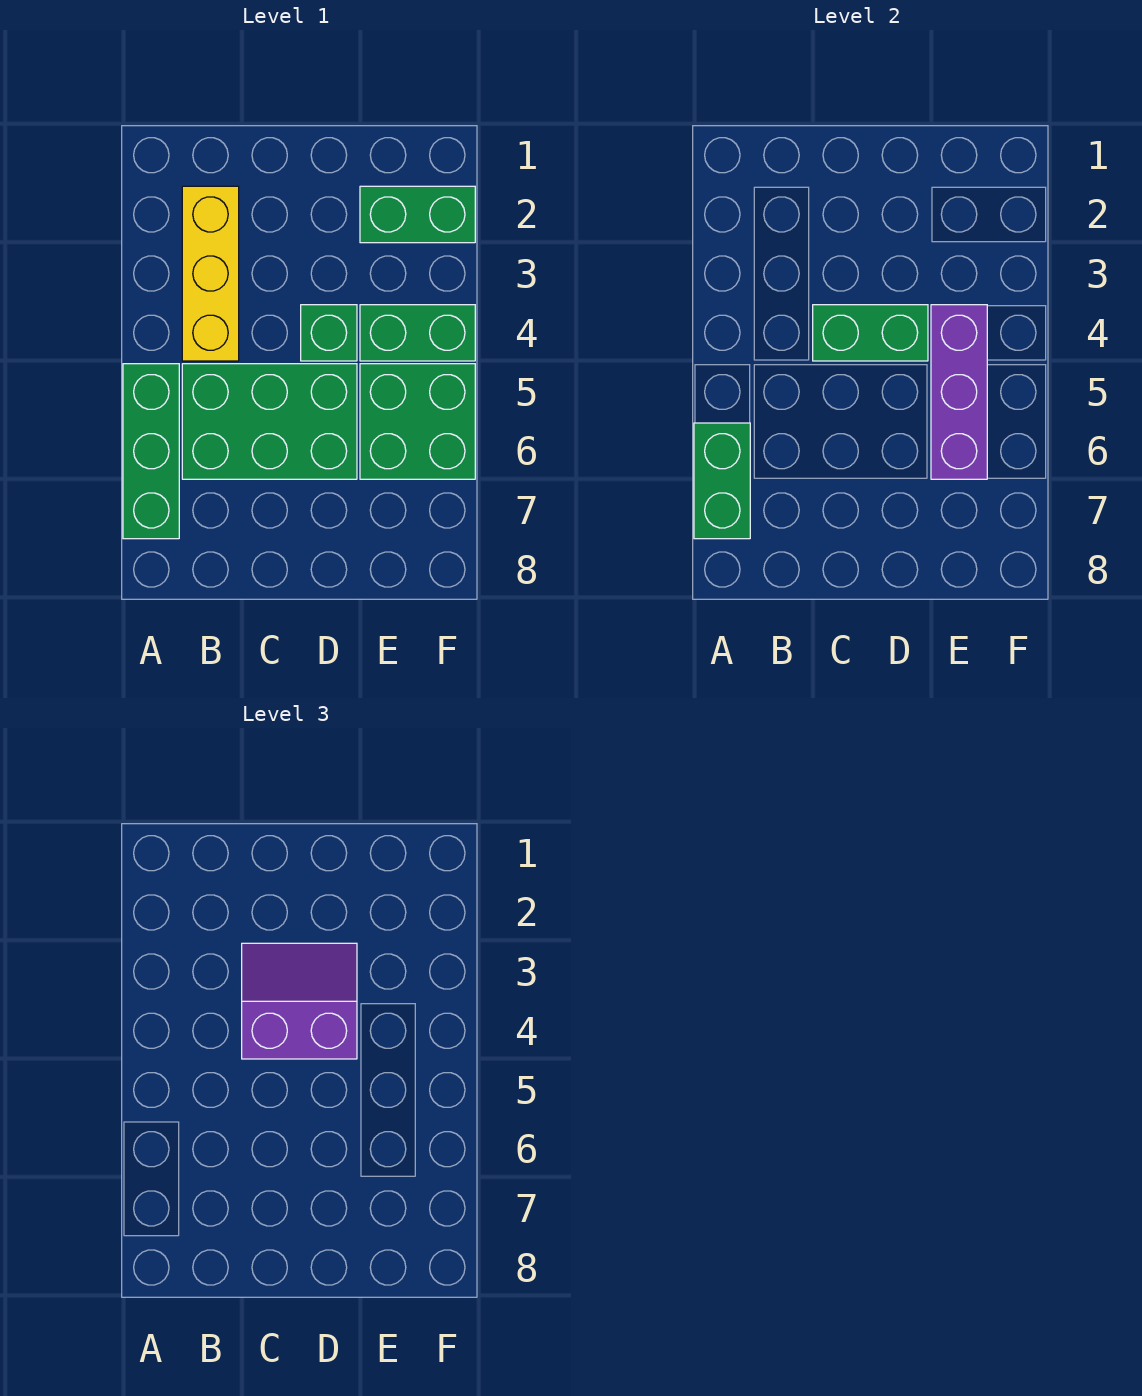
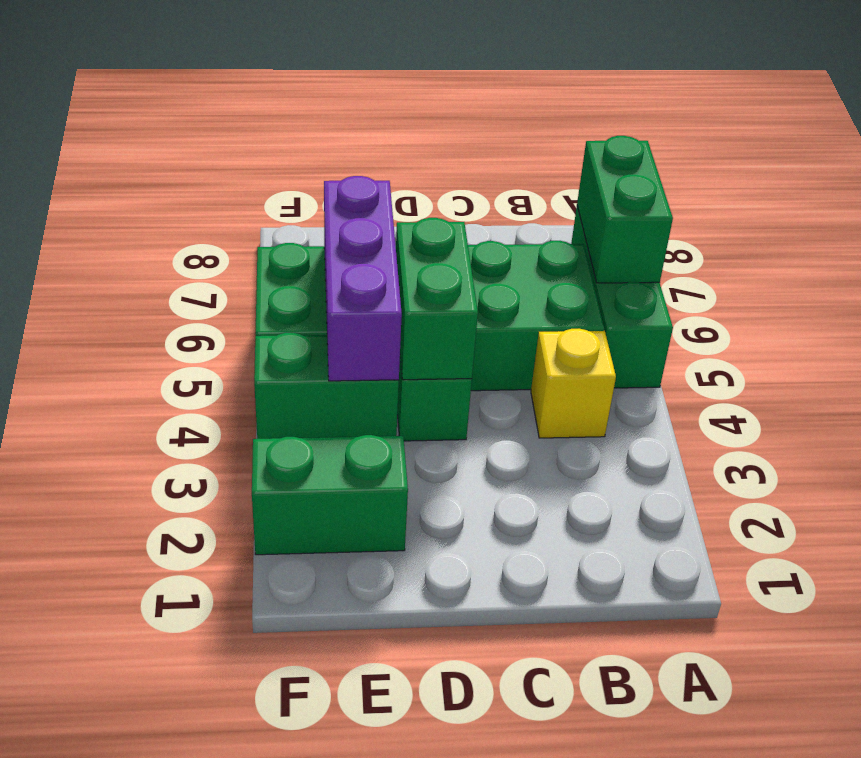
yellow 1x3 brick [182,186,239,361] -> yellow 1x1 brick [531,329,616,438]
purple 2x2 slope [242,943,357,1059] -> none
green 1x2 brick [813,305,928,361] -> green 1x2 brick turned to [396,218,478,380]

